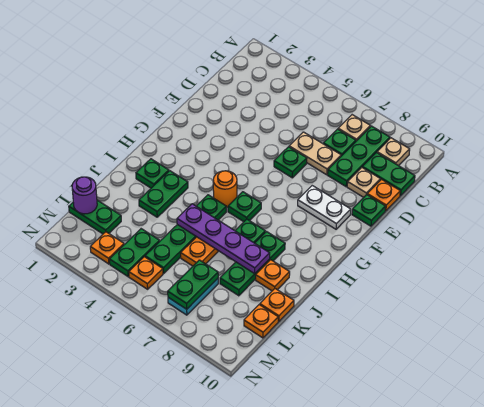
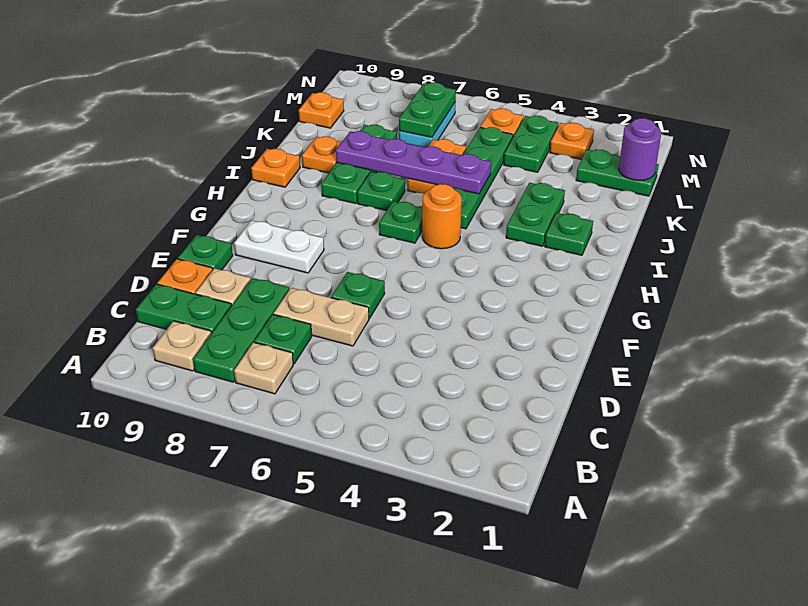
orange 1x1 plate [260,289,294,321] -> orange 1x1 plate moved to [251,149,300,187]

